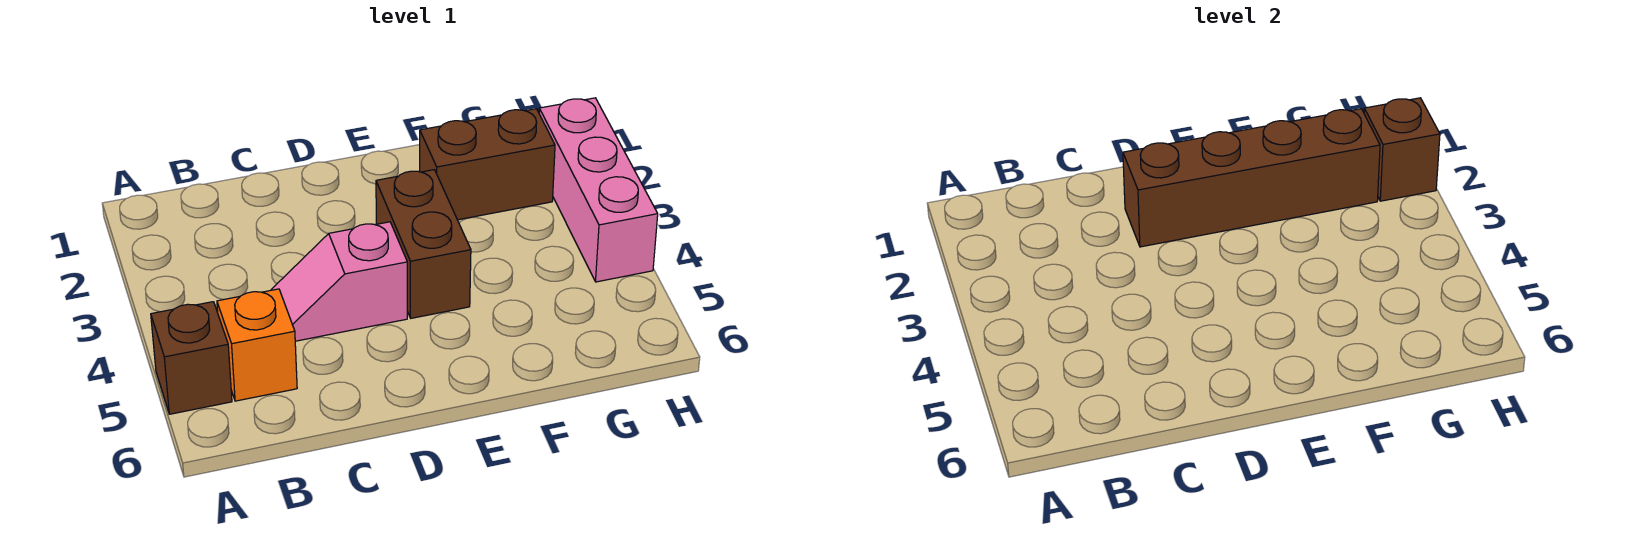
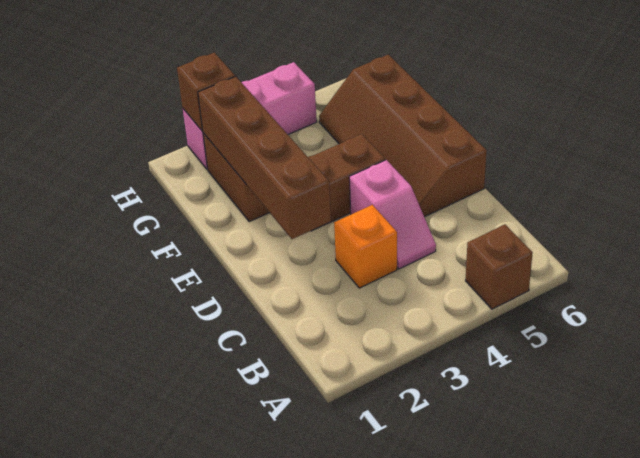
orange 1x1 brick [217,289,297,401] -> orange 1x1 brick moved to [334,205,397,288]
none -> brown 2x4 slope [319,55,487,217]

